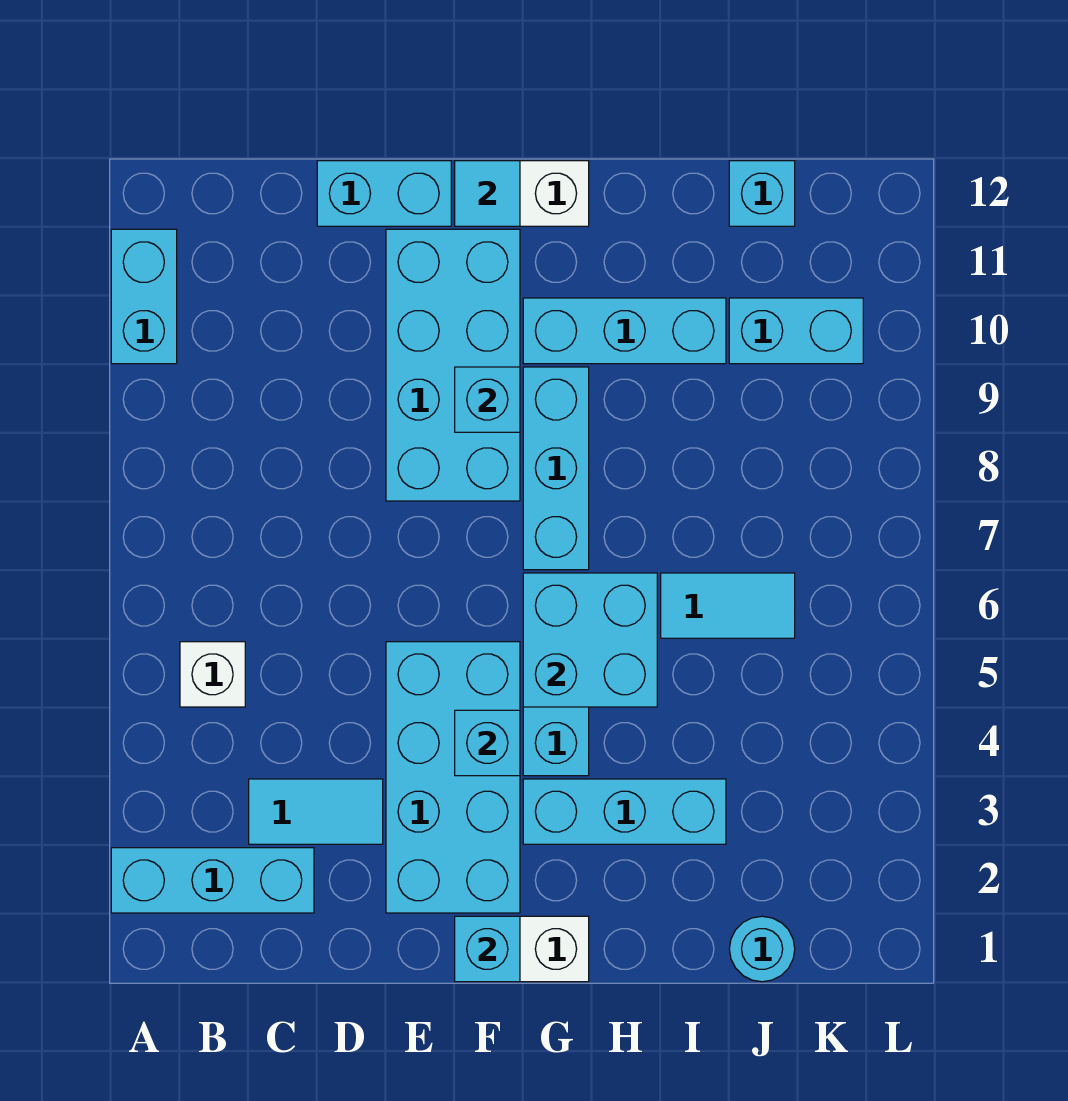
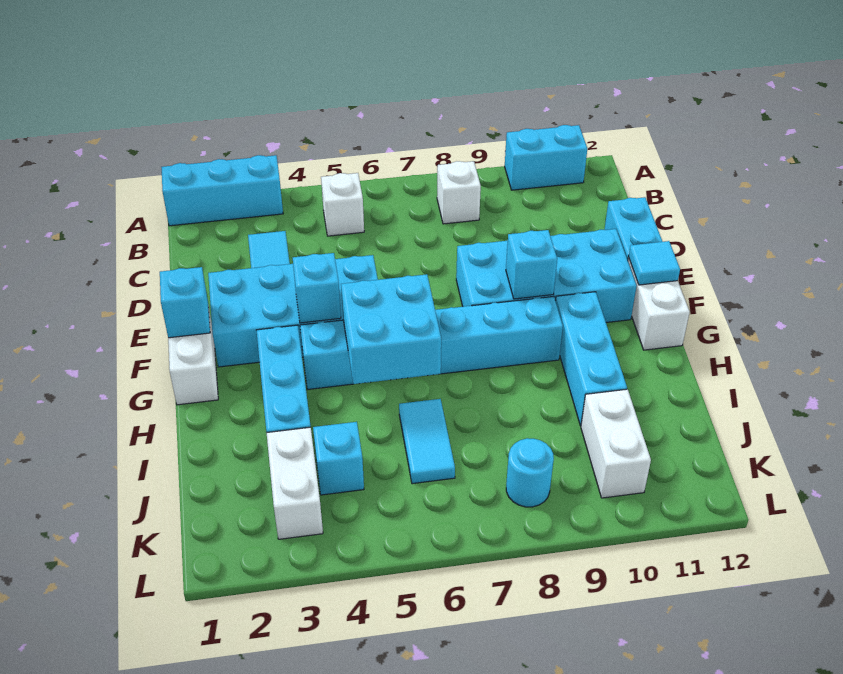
cyan 1x3 brick [111,848,314,913] -> cyan 1x3 brick turned to [161,155,283,226]
none -> white 1x1 brick [437,161,481,224]
cyan 1x1 round brick [729,916,795,982] -> cyan 1x1 round brick moved to [506,438,554,507]
none -> white 1x2 brick [267,427,323,539]
cyan 1x2 brick [729,298,863,364] -> white 1x2 brick [581,389,651,498]
cyan 1x1 brick [729,161,795,226] -> cyan 1x1 brick moved to [313,422,364,495]

